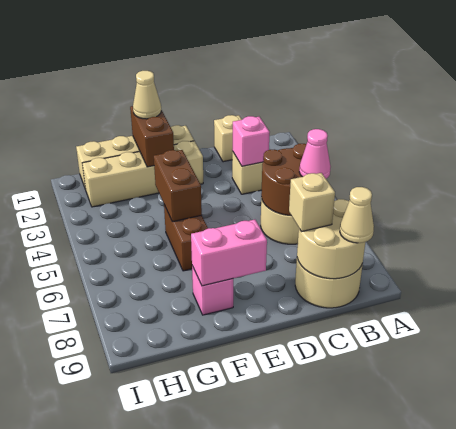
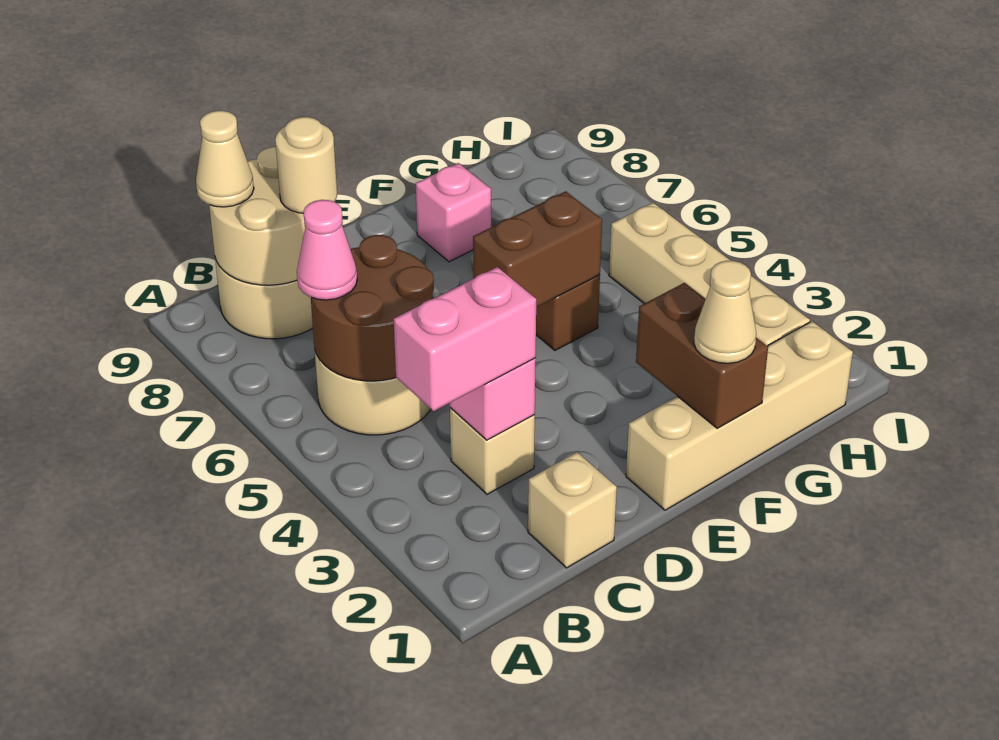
tan 1x1 brick [289,173,335,232] -> tan 1x1 round brick [275,117,337,213]
tan 1x4 brick [82,141,203,207] -> tan 1x4 brick turned to [609,203,810,346]
pink 1x2 brick [191,220,267,286] -> pink 1x2 brick moved to [394,267,536,411]
brown 1x2 brick [154,150,202,222] -> brown 1x2 brick turned to [473,191,602,307]

